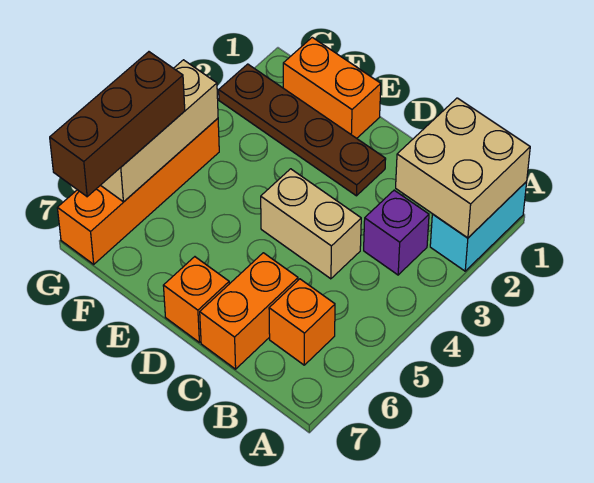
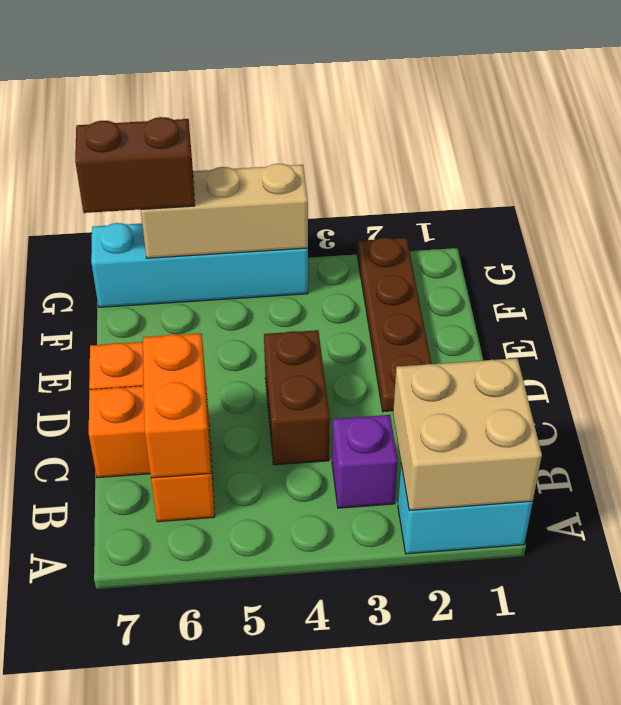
tan 1x2 brick [261,169,361,279] -> brown 1x2 brick [264,330,330,465]
orange 1x2 brick [283,37,381,138] -> orange 1x2 brick moved to [143,333,211,478]
orange 1x4 brick [57,118,219,264] -> cyan 1x4 brick [91,223,308,307]
brown 1x3 brick [50,52,185,197] -> brown 1x2 brick [75,117,195,213]

